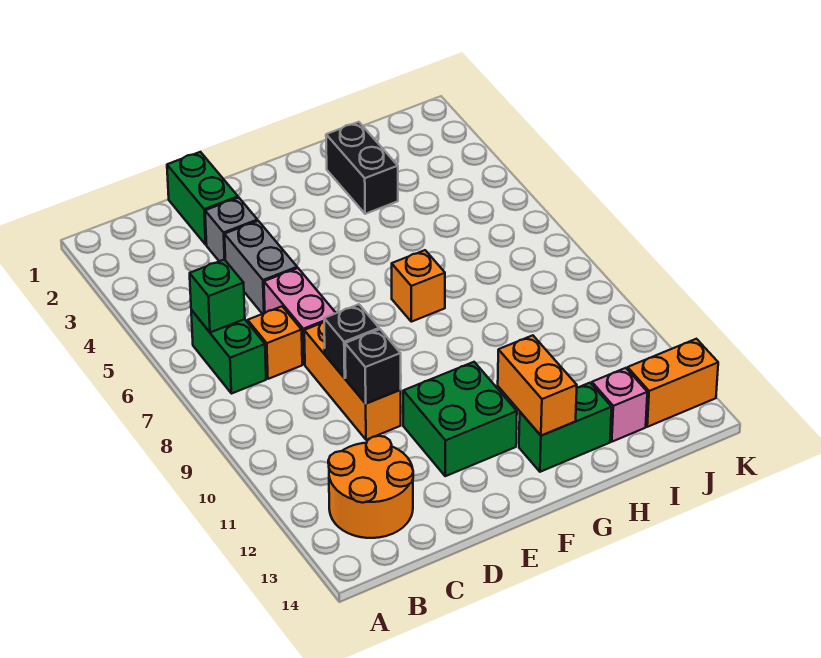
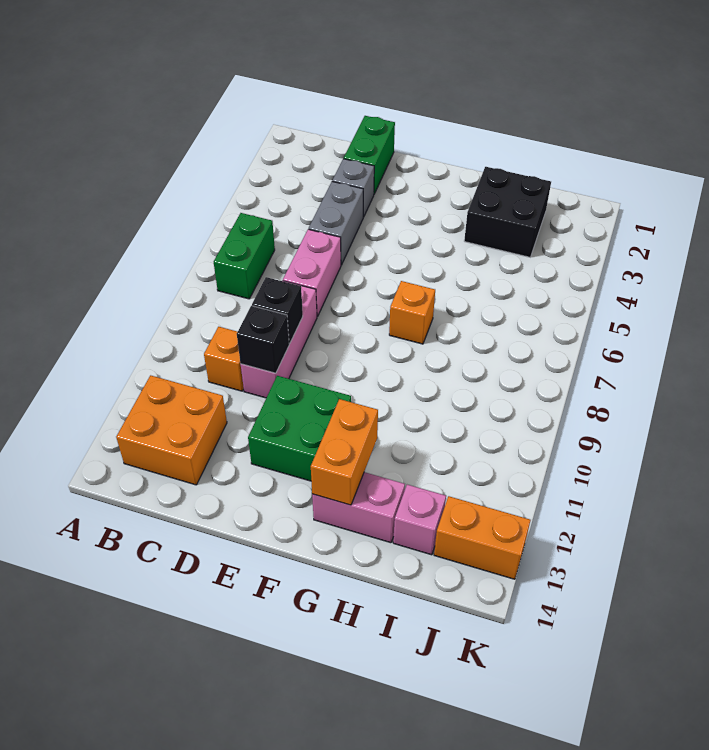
green 1x1 brick [190,259,245,332] -> none
orange 2x2 round brick [328,436,413,538] -> orange 2x2 brick [116,375,227,485]
orange 1x1 brick [248,307,302,379] -> orange 1x1 brick moved to [204,327,244,391]
orange 1x3 brick [304,322,401,440] -> pink 1x3 brick [241,281,317,398]
green 1x2 brick [519,383,612,472] -> pink 1x2 brick [312,472,405,543]
black 1x2 brick [326,122,398,214] -> black 2x2 brick [464,167,551,257]

